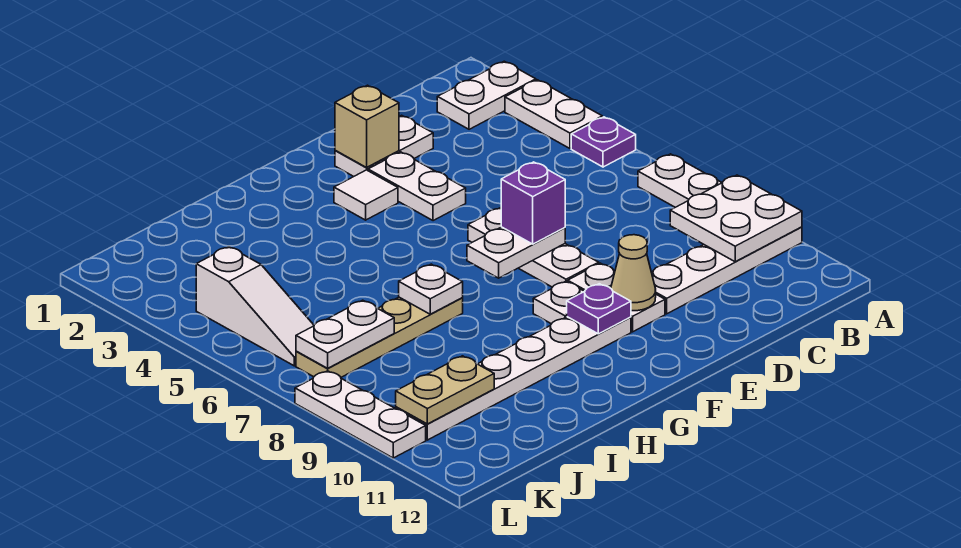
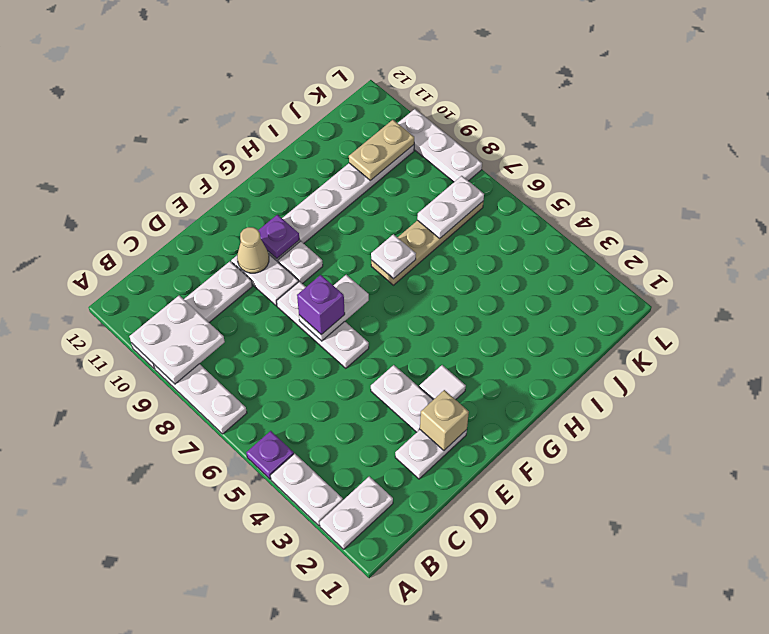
white 1x3 slope [196,247,314,366] -> none

